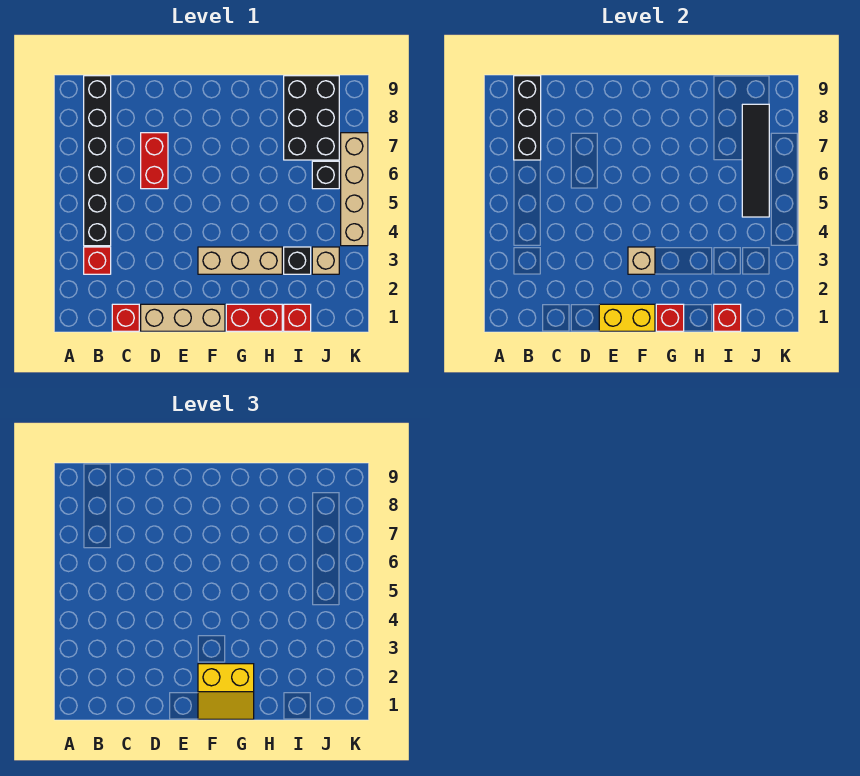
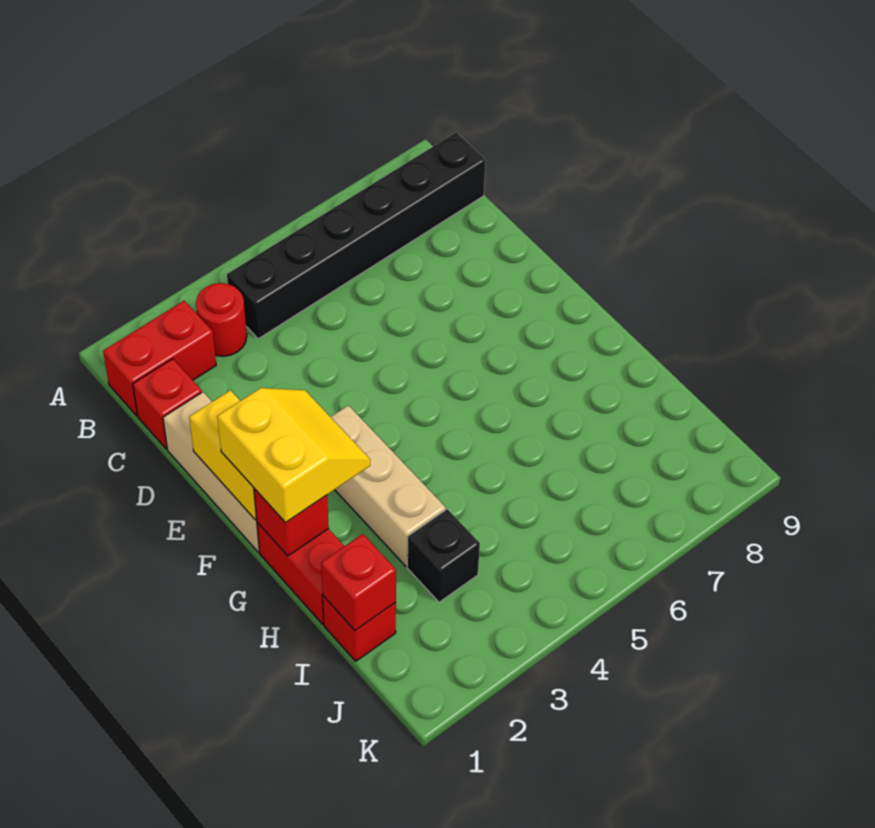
red 1x1 brick [84,247,111,274] -> red 1x1 round brick [196,283,247,356]
black 1x3 brick [514,76,541,160] -> none
red 1x2 brick [141,133,168,189] -> red 1x2 brick moved to [103,301,216,416]
yellow 2x2 slope [198,664,254,719] -> yellow 2x2 slope turned to [217,388,370,523]
tan 1x1 brick [628,247,655,274] -> none
black 2x3 brick [284,76,339,160] -> none
tan 1x1 brick [312,247,339,274] -> none
black 1x4 tile [742,104,769,217] -> none
black 1x1 brick [312,161,339,189] -> none
tan 1x4 brick [341,133,368,246] -> none

